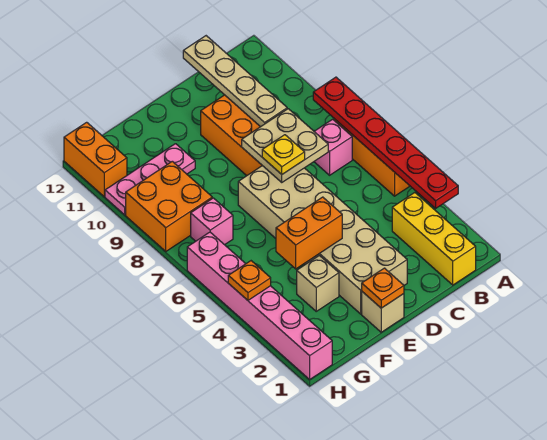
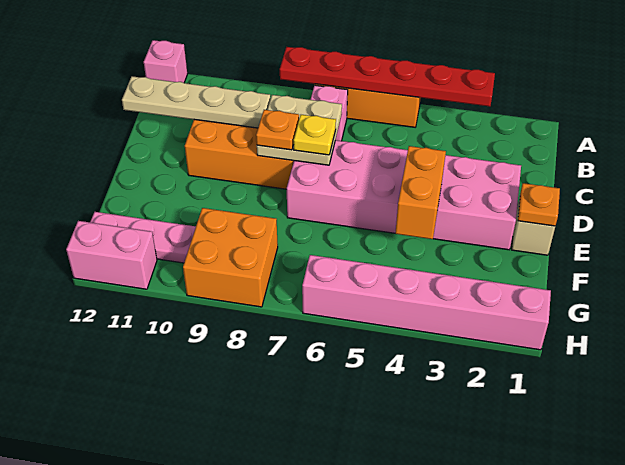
yellow 1x3 brick [392,193,476,285] -> none
tan 2x6 brick [238,166,407,314] -> pink 2x6 brick [287,140,521,250]
tan 1x1 brick [297,255,339,311] -> none
pink 1x3 plate [105,144,195,215] -> pink 1x3 plate turned to [90,212,196,263]
pink 1x1 brick [191,198,233,245] -> pink 1x1 brick moved to [144,40,187,83]
orange 1x1 plate [228,261,271,300] -> orange 1x1 plate moved to [256,110,299,150]
orange 1x2 brick [64,122,127,197] -> pink 1x2 brick [66,221,157,289]

